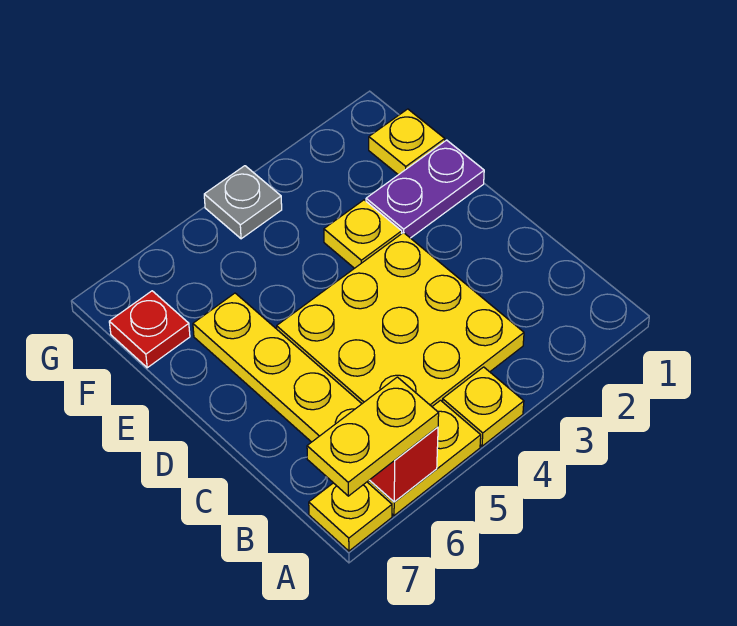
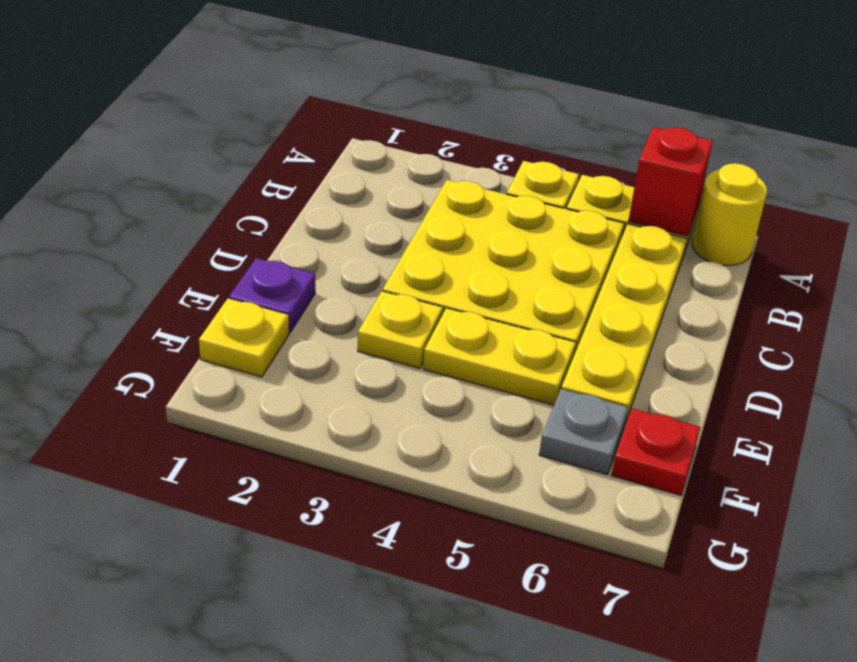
yellow 1x2 plate [307,377,439,496] -> yellow 1x2 plate moved to [423,308,576,405]
yellow 1x1 plate [309,482,392,551] -> yellow 1x1 round brick [692,163,767,265]
purple 1x2 plate [366,140,484,238] -> purple 1x1 plate [229,258,315,333]
grey 1x1 plate [204,166,282,239] -> grey 1x1 plate moved to [539,389,628,475]

